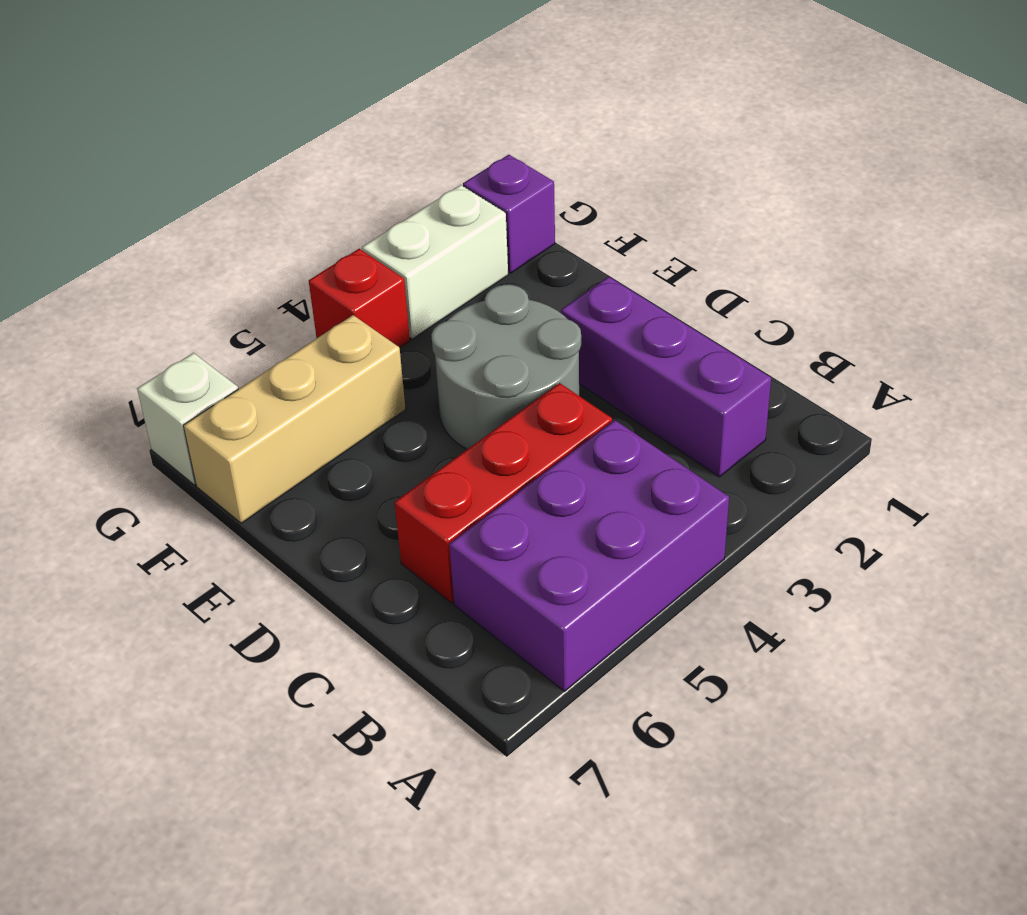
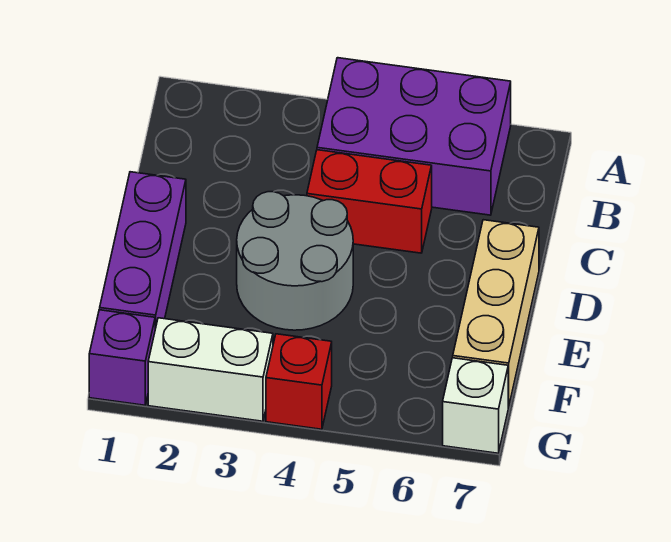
purple 1x3 brick [561,277,771,477] -> purple 1x3 brick moved to [100,172,186,329]
red 1x3 brick [395,383,612,603] -> red 1x2 brick [307,150,432,253]
tan 1x3 brick [183,315,406,523] -> tan 1x3 brick turned to [453,220,539,407]

